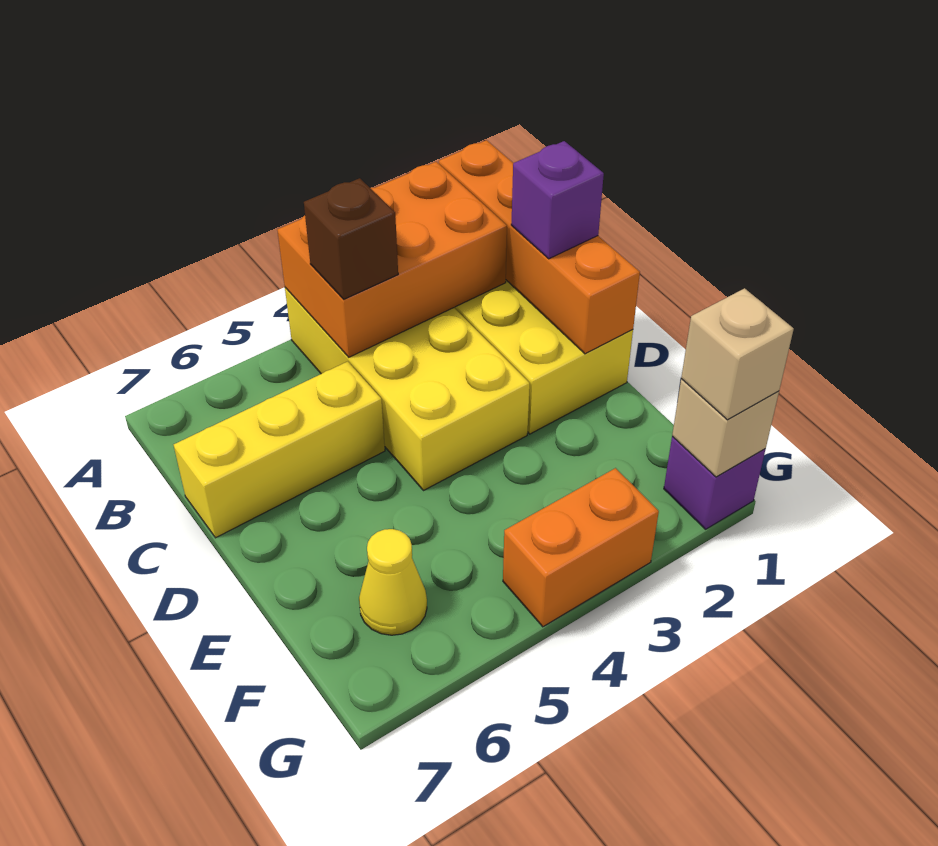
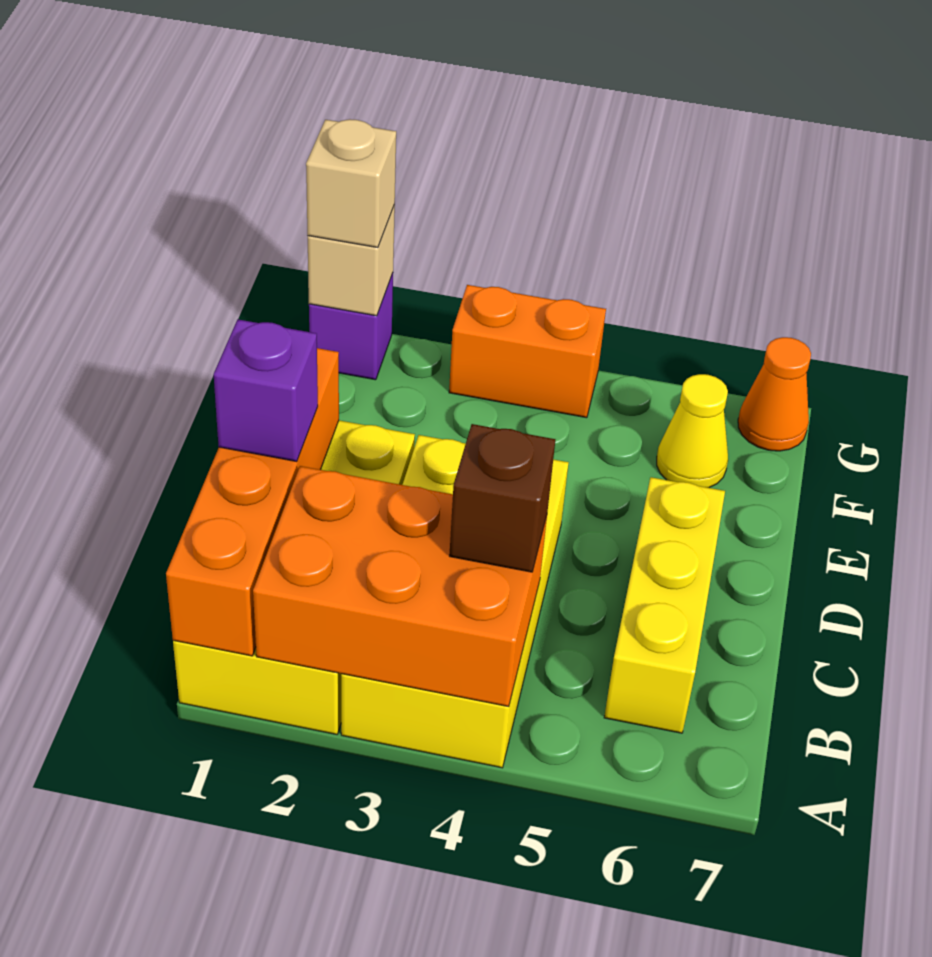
yellow 1x3 brick [174,361,385,538] -> yellow 1x3 brick turned to [604,477,725,733]
none -> orange 1x1 cone [738,337,811,451]

